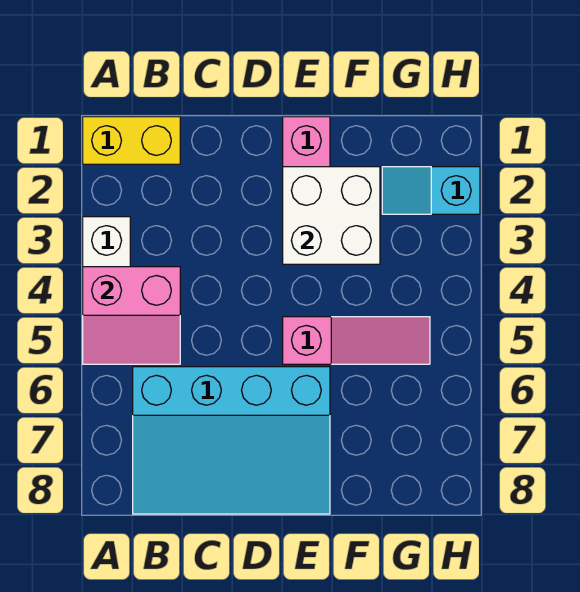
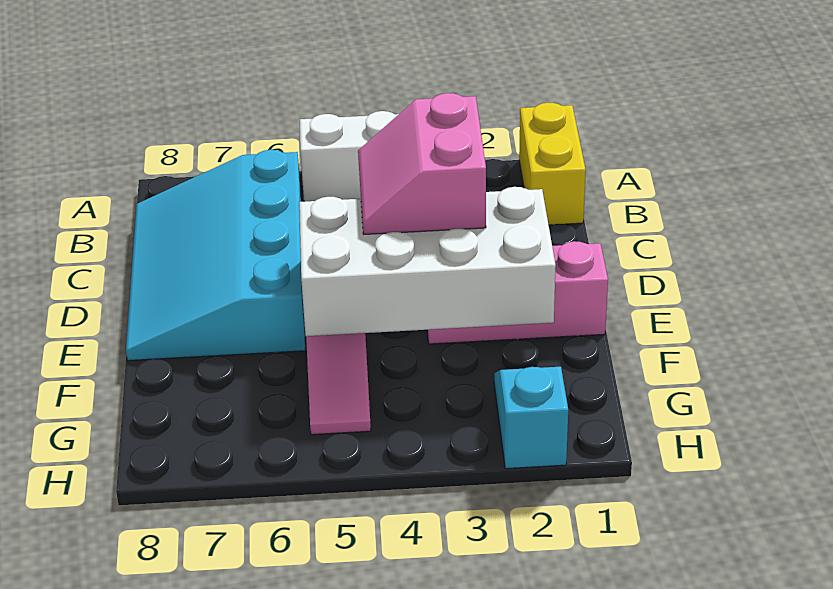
pink 2x2 slope [83,267,180,364] -> pink 2x2 slope moved to [358,93,486,234]
white 2x2 brick [283,167,380,264] -> white 2x4 brick [299,187,556,336]

